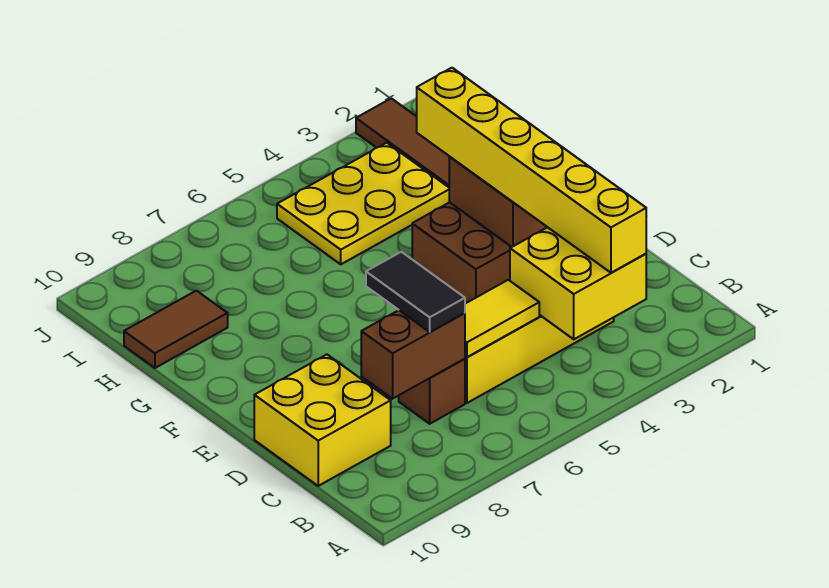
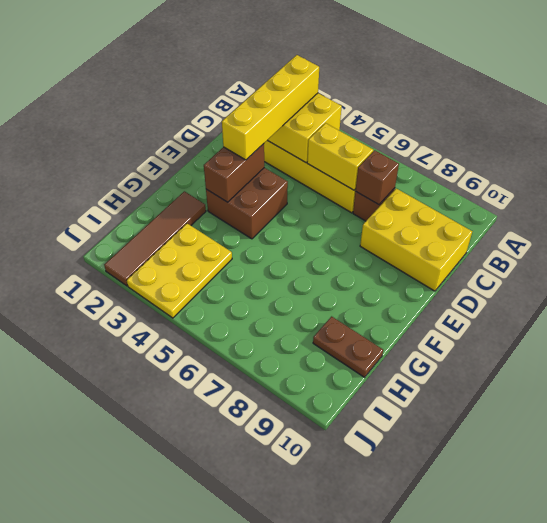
yellow 1x6 brick [417,68,646,273] -> yellow 1x4 brick [222,55,319,160]
yellow 1x2 tile [465,280,539,357] -> yellow 1x2 brick [307,123,373,190]
brown 1x2 brick [361,310,465,399] -> brown 1x1 brick [355,150,399,205]
black 1x2 tile [366,252,465,332] -> none
yellow 2x2 brick [254,355,391,486] -> yellow 2x3 brick [360,188,472,291]
yellow 2x3 plate [277,143,449,264] -> yellow 2x3 plate turned to [127,224,232,318]
brown 1x2 tile [124,291,228,368] -> brown 1x2 plate [313,316,383,377]

